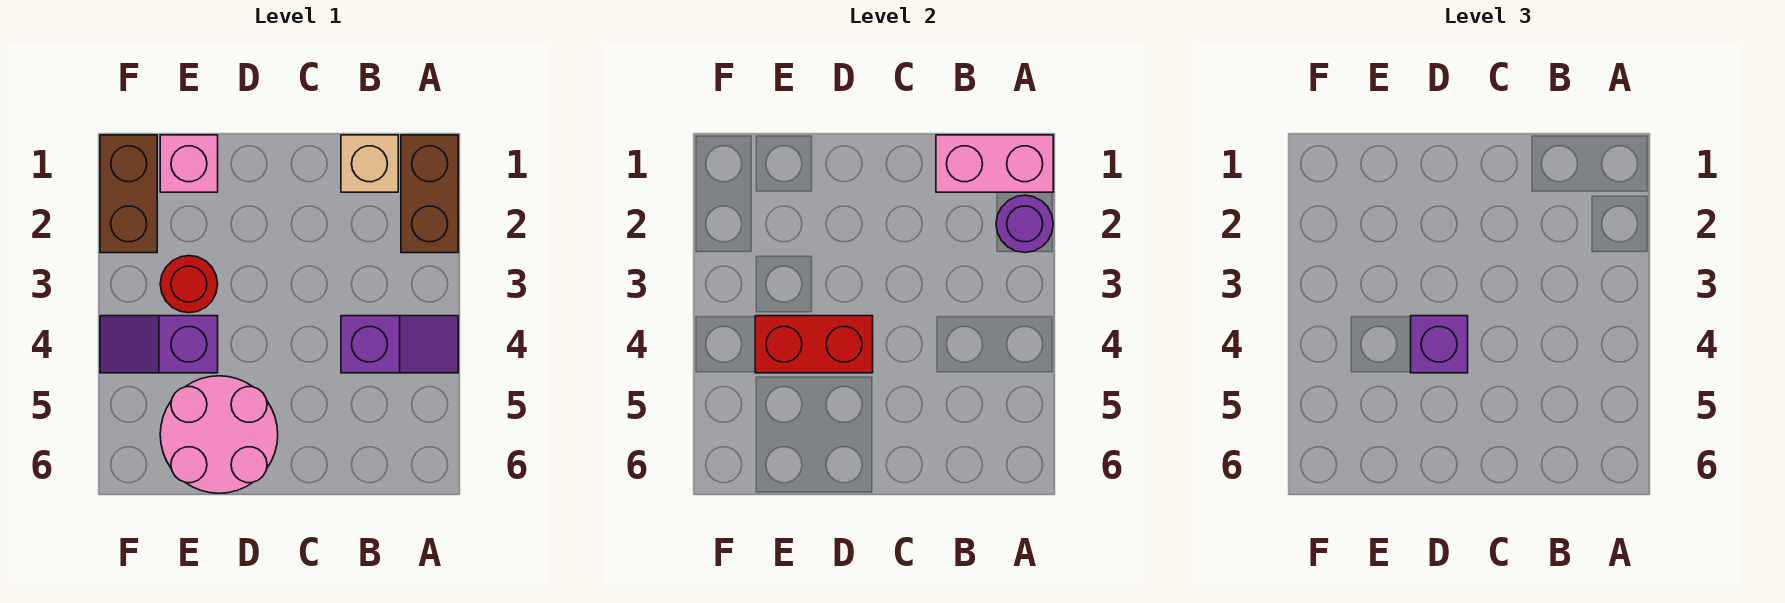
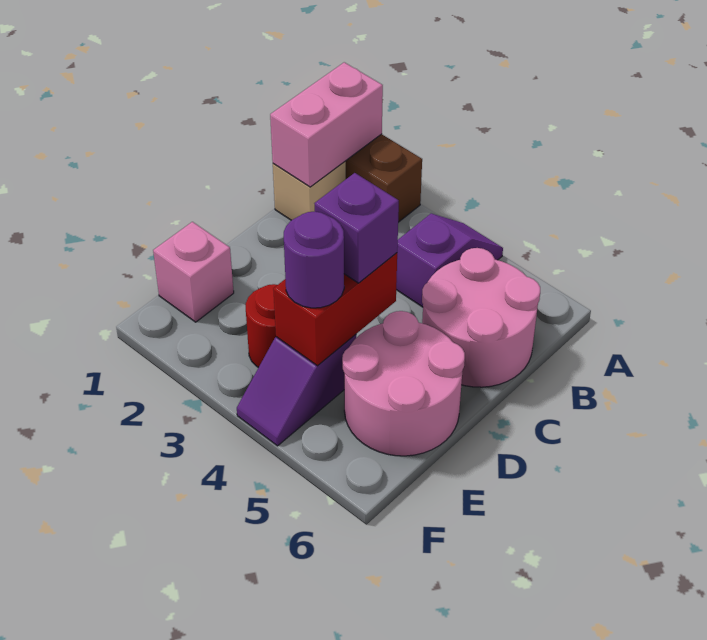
purple 1x1 round brick [996,195,1053,253] -> purple 1x1 round brick moved to [284,212,344,308]
none -> pink 2x2 round brick [422,248,540,387]
brown 1x2 brick [100,135,157,253] -> none

